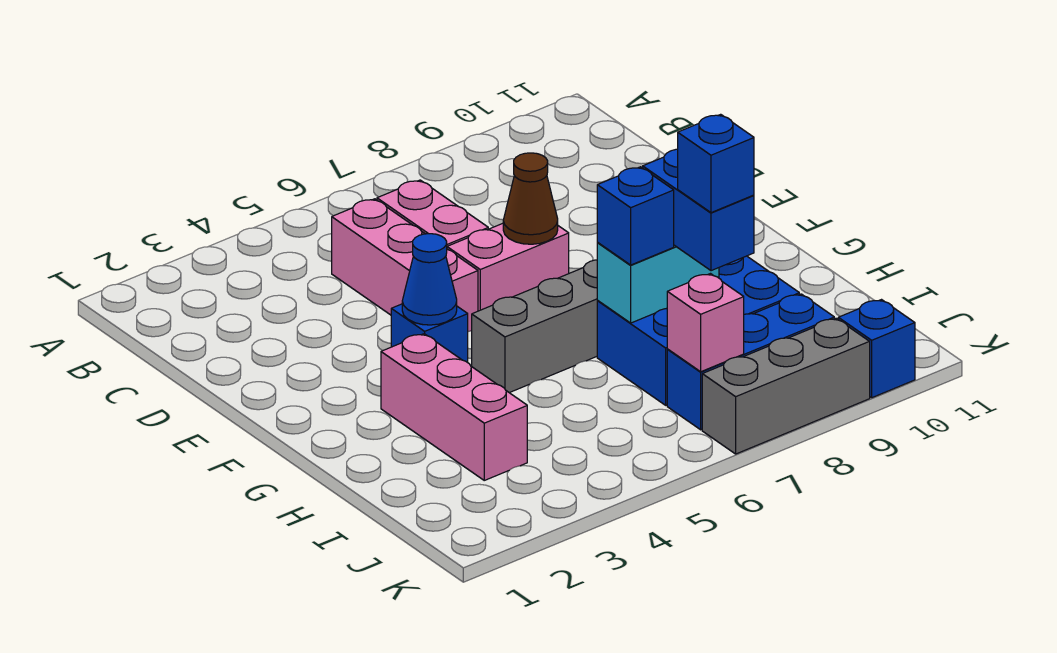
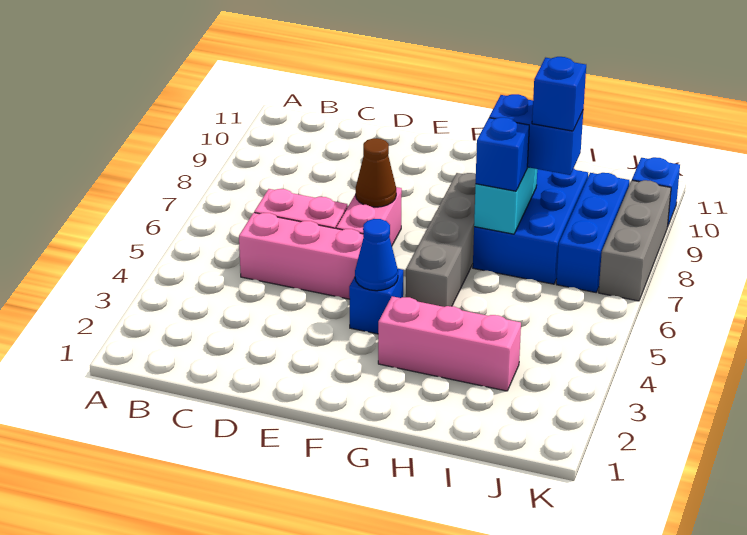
pink 1x1 brick [667,274,744,372] -> none

